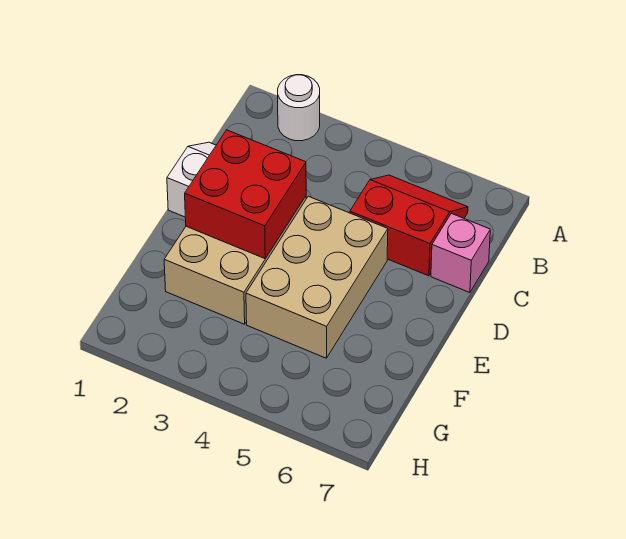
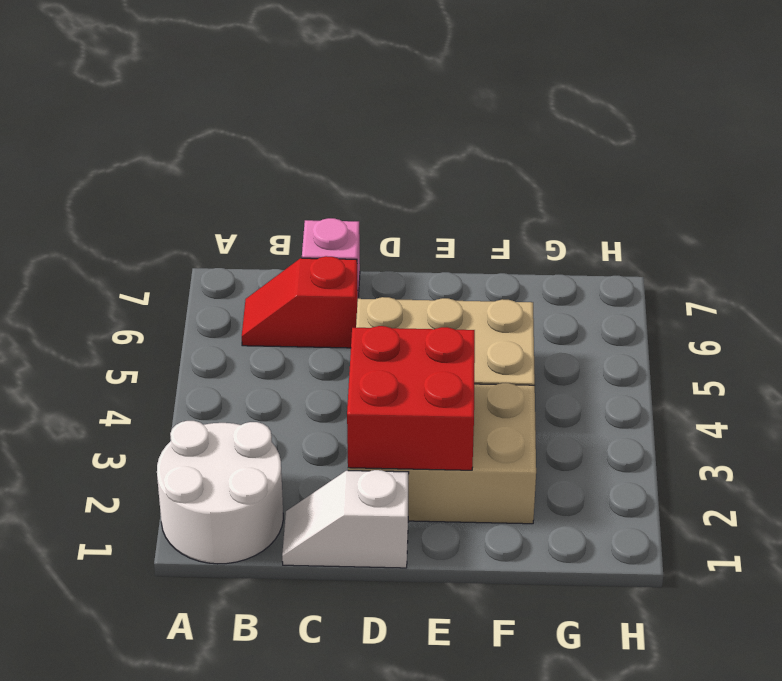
white 1x1 round brick [278,75,320,141] -> white 2x2 round brick [157,421,283,564]
red 2x2 slope [350,175,468,276] -> red 1x2 slope [242,256,358,348]

